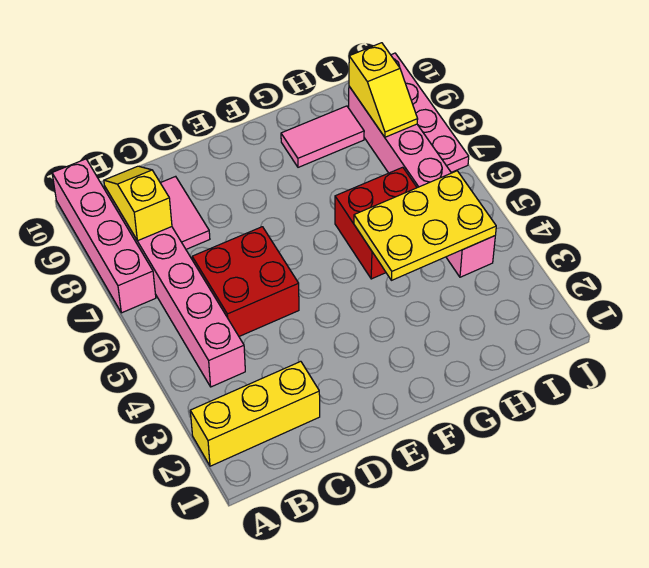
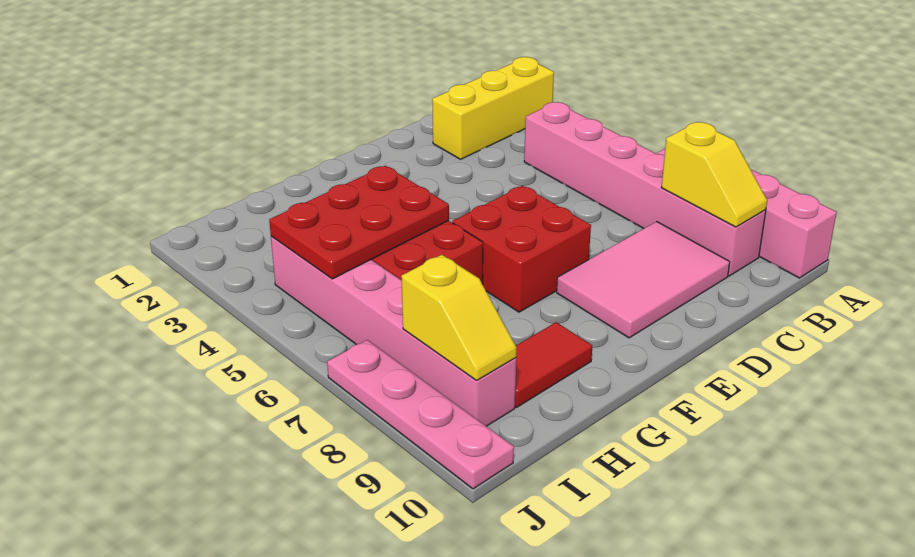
red 2x2 brick [192,227,299,336] -> red 2x2 brick moved to [452,186,591,312]
pink 1x2 tile [161,176,210,249] -> pink 2x3 tile [557,222,730,338]
yellow 2x3 plate [354,171,496,280] -> red 2x3 plate [269,166,449,279]
pink 1x2 tile [281,106,364,167] -> red 1x2 tile [515,322,592,407]
yellow 1x2 slope [349,43,418,137] -> yellow 1x2 slope turned to [401,255,517,380]

